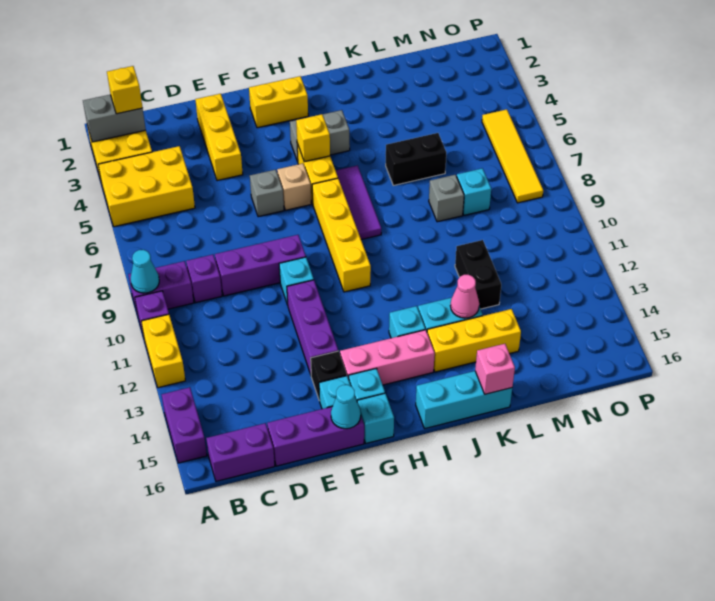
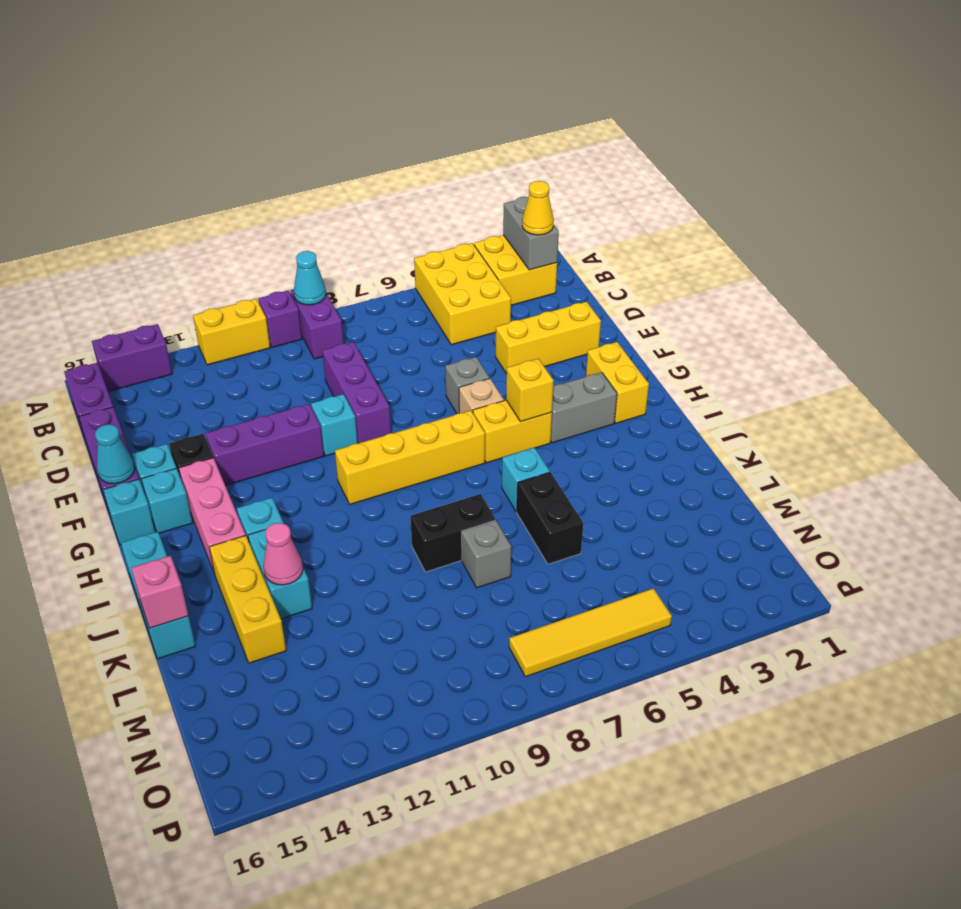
yellow 1x1 brick [107,66,143,114] -> yellow 1x1 cone [522,181,554,235]
purple 1x1 brick [186,255,222,303] -> none
grey 1x2 brick [290,110,350,162] -> grey 1x2 brick turned to [551,372,617,443]
purple 1x3 tile [336,165,381,240] -> none
black 1x2 brick [455,240,501,309] -> black 1x2 brick moved to [410,494,495,572]
cyan 1x1 brick [457,168,491,215] -> cyan 1x1 brick moved to [502,447,550,512]

